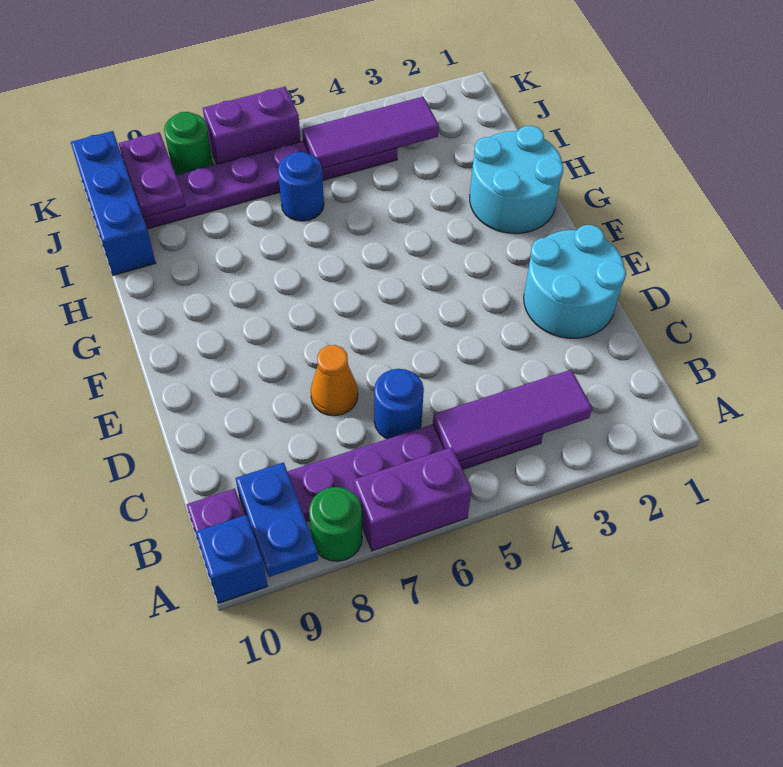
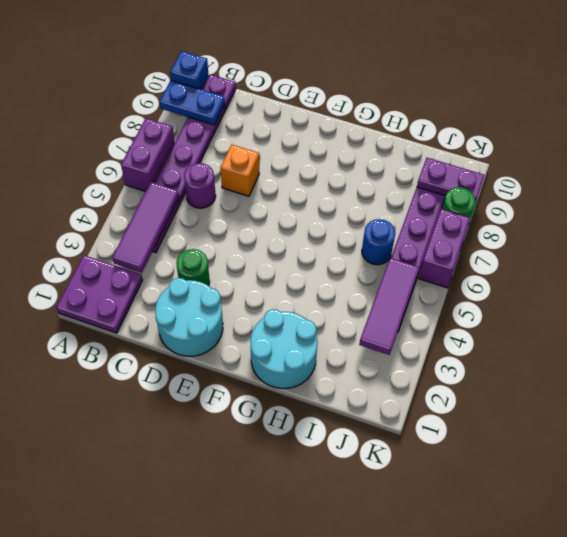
none -> purple 2x2 plate [57,255,143,333]
green 1x1 round brick [309,487,362,561] -> green 1x1 round brick moved to [176,249,210,286]
blue 1x1 round brick [374,369,424,439] -> purple 1x1 round brick [184,163,216,208]
orange 1x1 cone [311,345,358,416] -> orange 1x1 brick [221,145,259,196]
blue 1x3 brick [71,131,156,275] -> none

